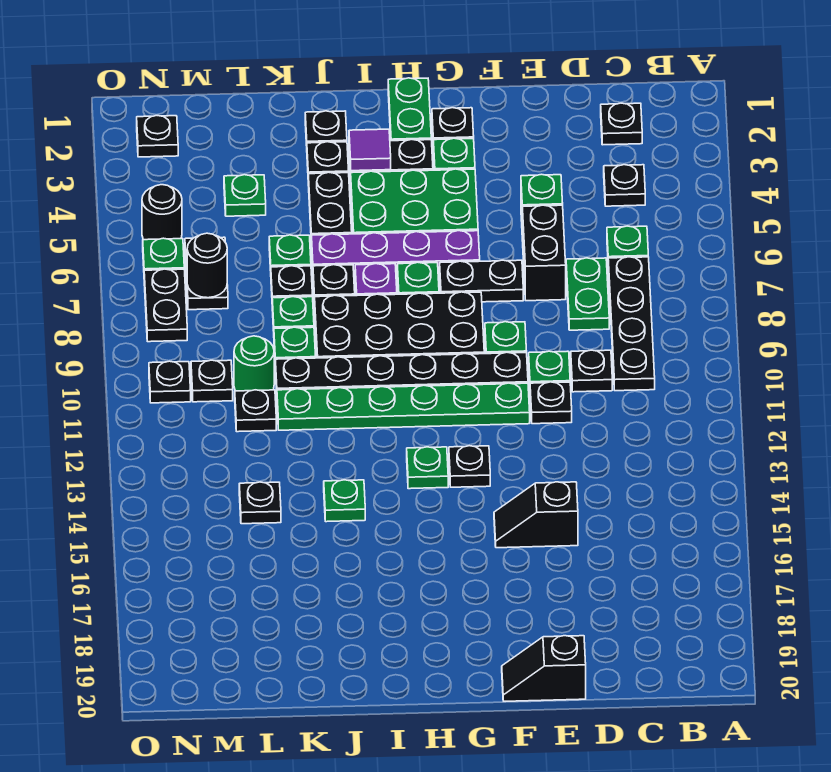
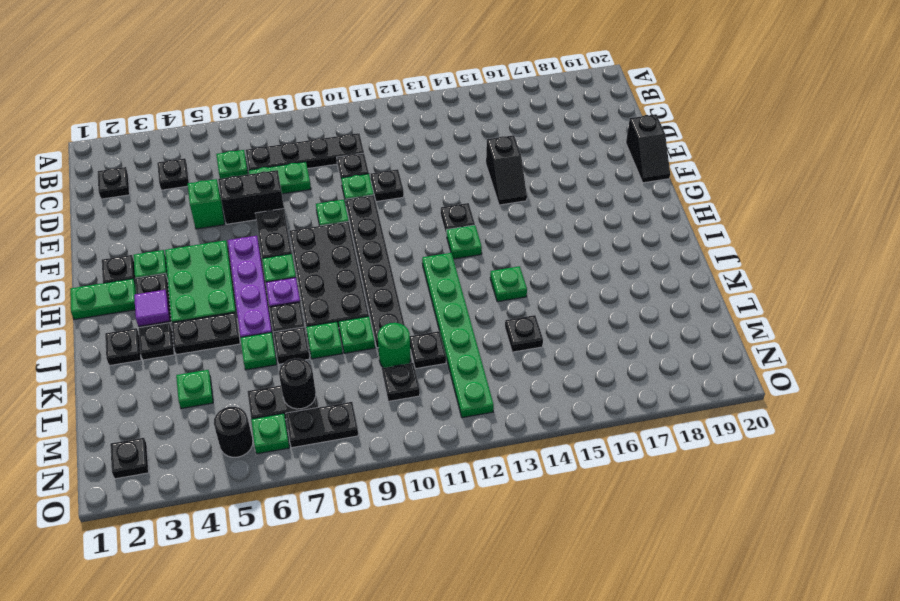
green 1x6 plate [277,383,530,430] -> green 1x6 plate moved to [422,253,494,418]
black 1x1 plate [149,361,191,403] -> none

